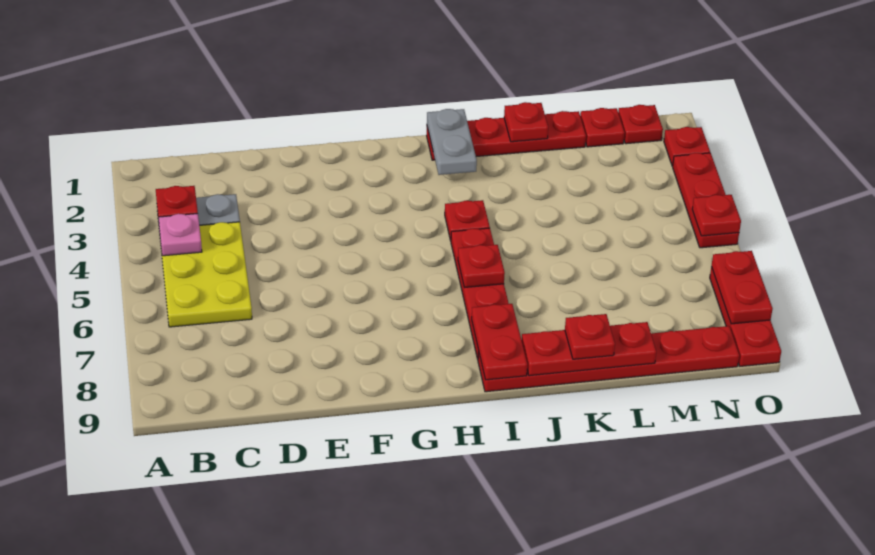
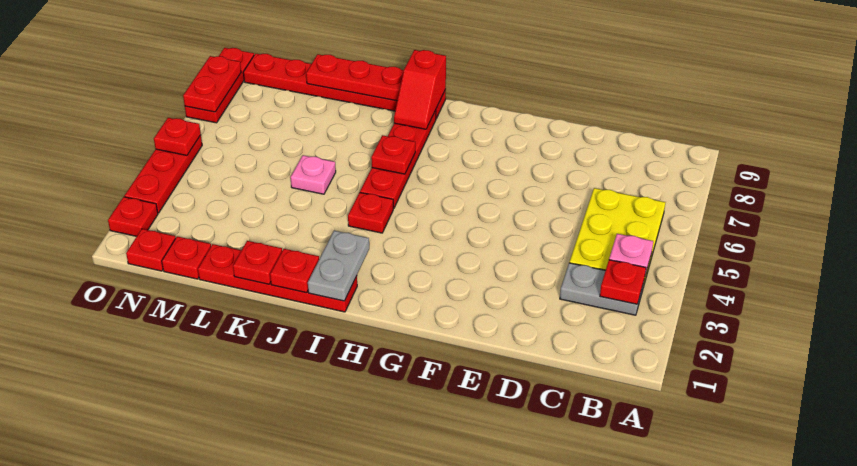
red 1x2 plate [472,304,527,380] -> red 1x2 slope [394,50,446,129]
none -> pink 1x1 plate [290,155,336,194]
red 1x1 plate [565,314,615,359] -> red 1x1 plate moved to [270,249,319,293]

